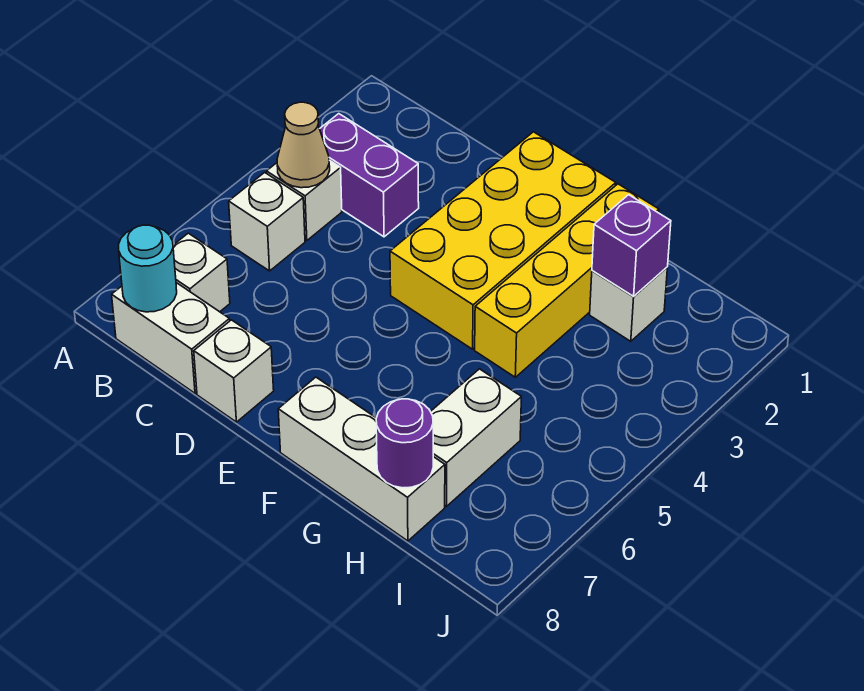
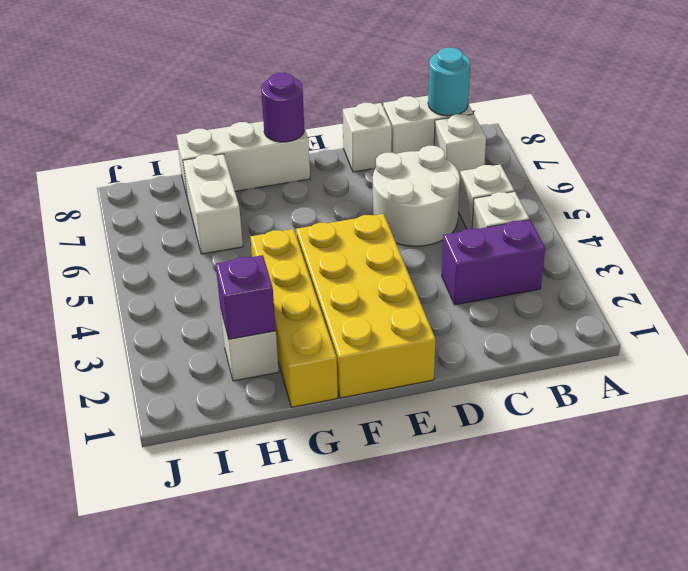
tan 1x1 cone [277,102,330,188] -> none
none -> white 2x2 round brick [373,146,460,246]
purple 1x1 round brick [376,399,433,488] -> purple 1x1 round brick moved to [261,73,304,142]

